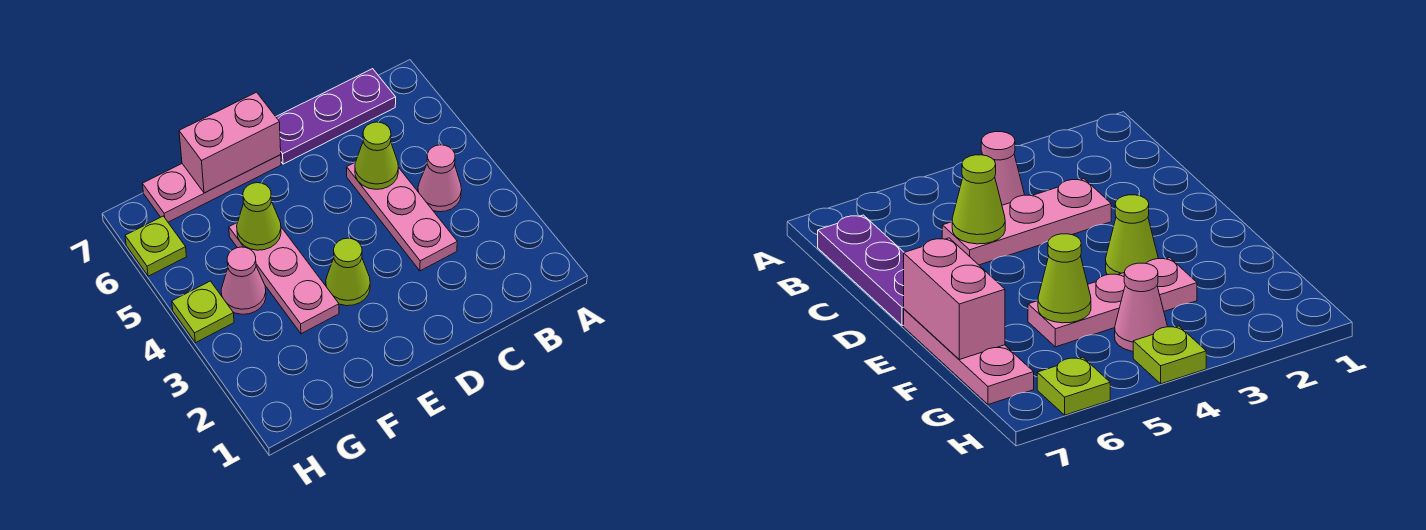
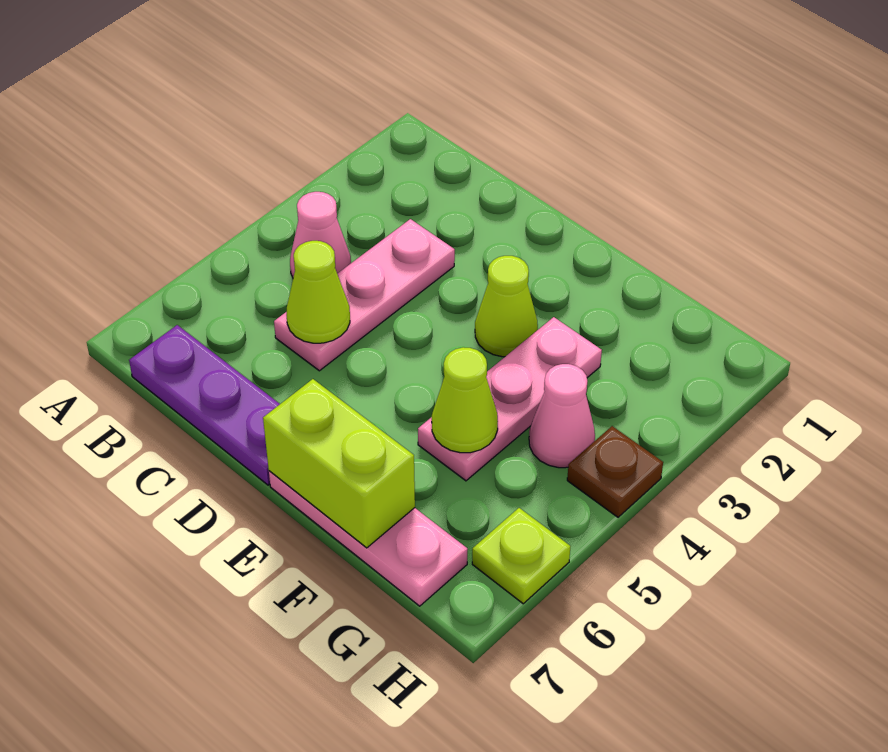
pink 1x2 brick [179,92,281,193] -> lime 1x2 brick [263,379,415,548]
lime 1x1 plate [172,281,234,343] -> brown 1x1 plate [567,426,663,517]

